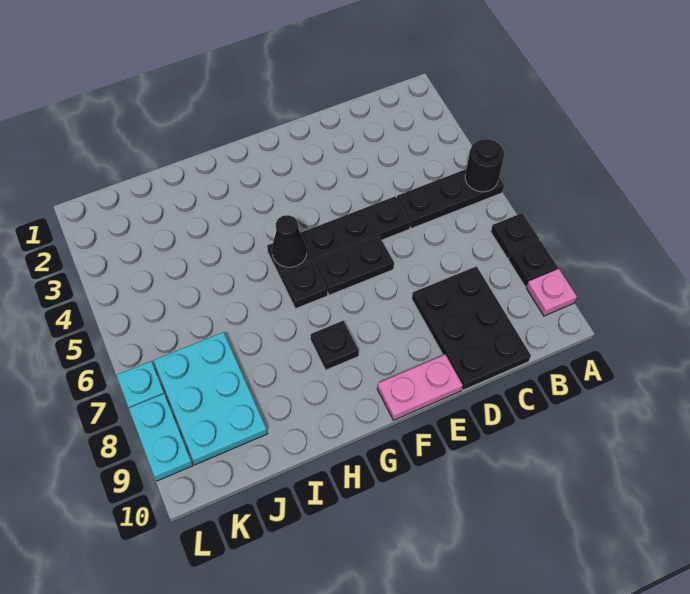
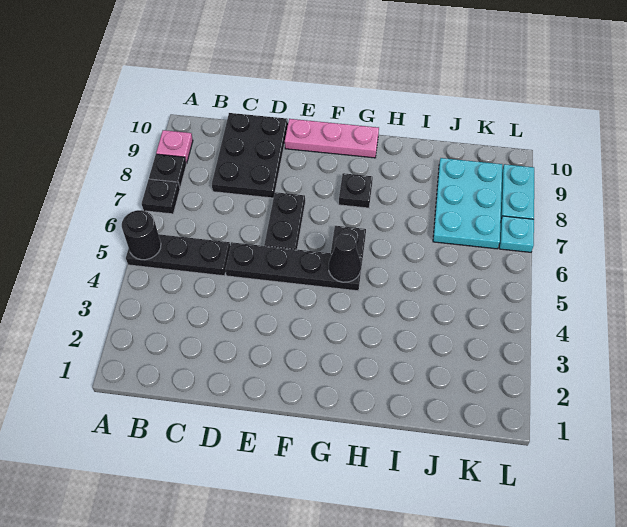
black 1x2 plate [315,236,394,295] -> black 1x2 plate turned to [264,192,305,249]
pink 1x2 plate [377,355,463,420] -> pink 1x3 plate [285,119,379,158]

